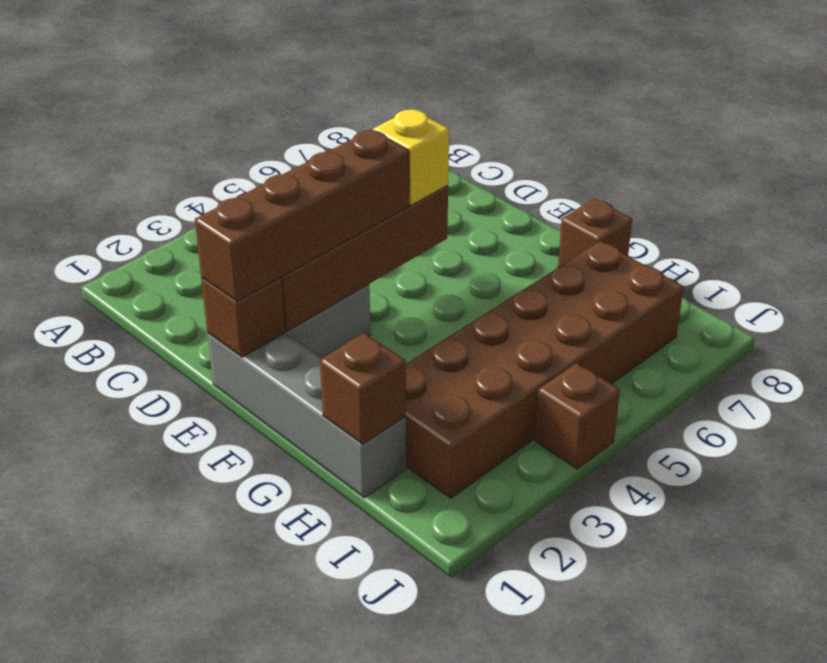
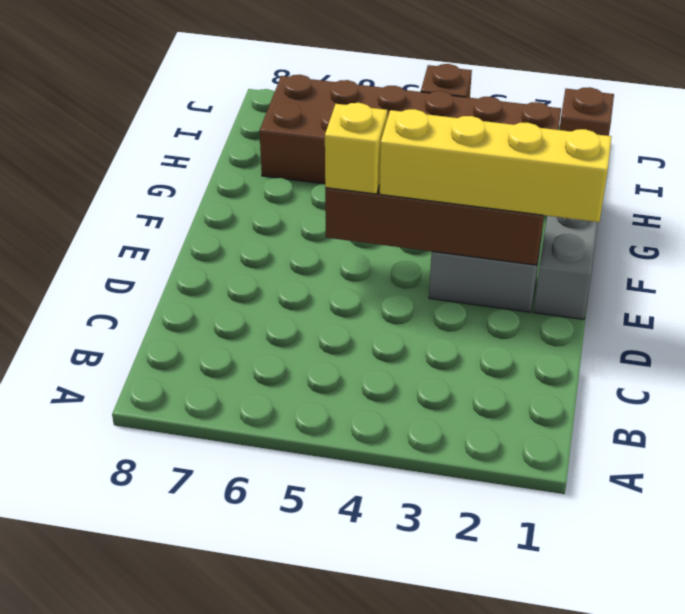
brown 1x1 brick [201,278,285,357] -> none
brown 1x4 brick [195,130,409,302] -> yellow 1x4 brick [380,109,611,222]
brown 1x1 brick [558,199,632,268] -> none

